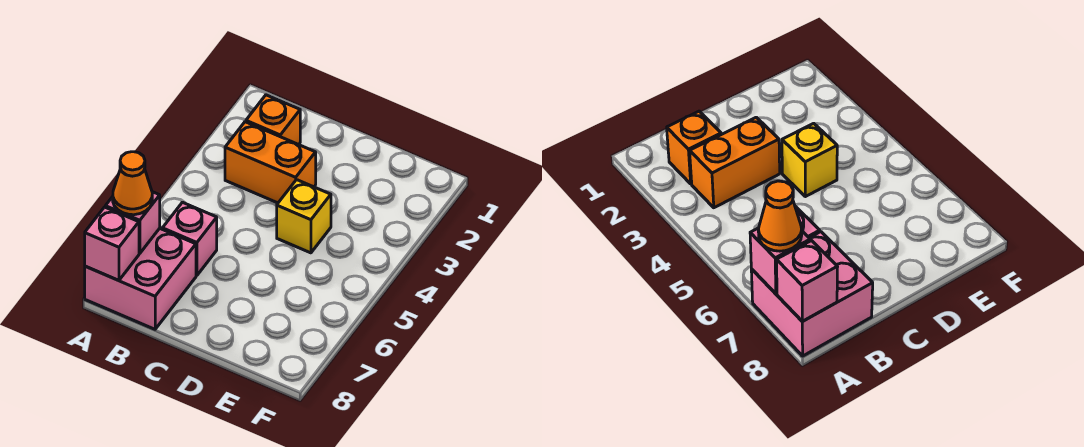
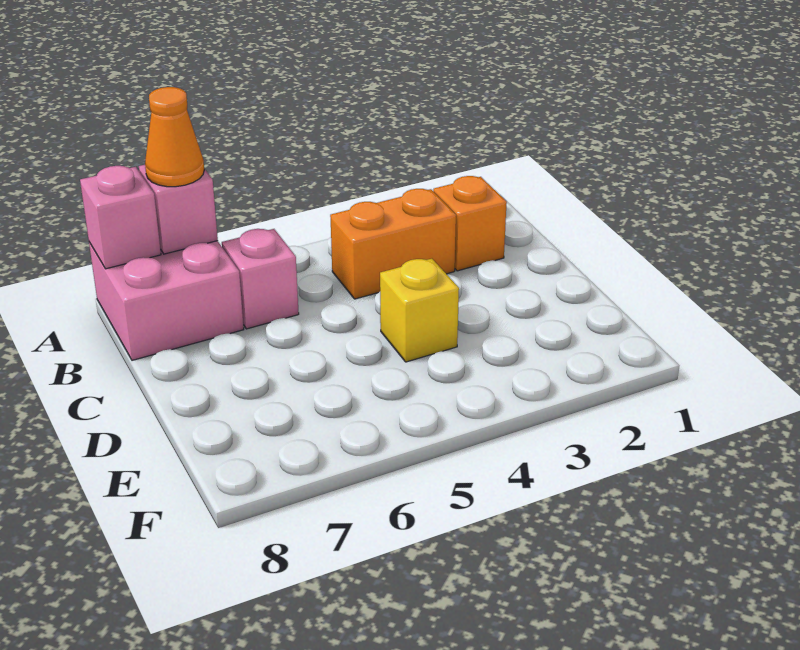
orange 1x2 brick [225,122,316,203] -> orange 1x2 brick turned to [330,189,456,299]

